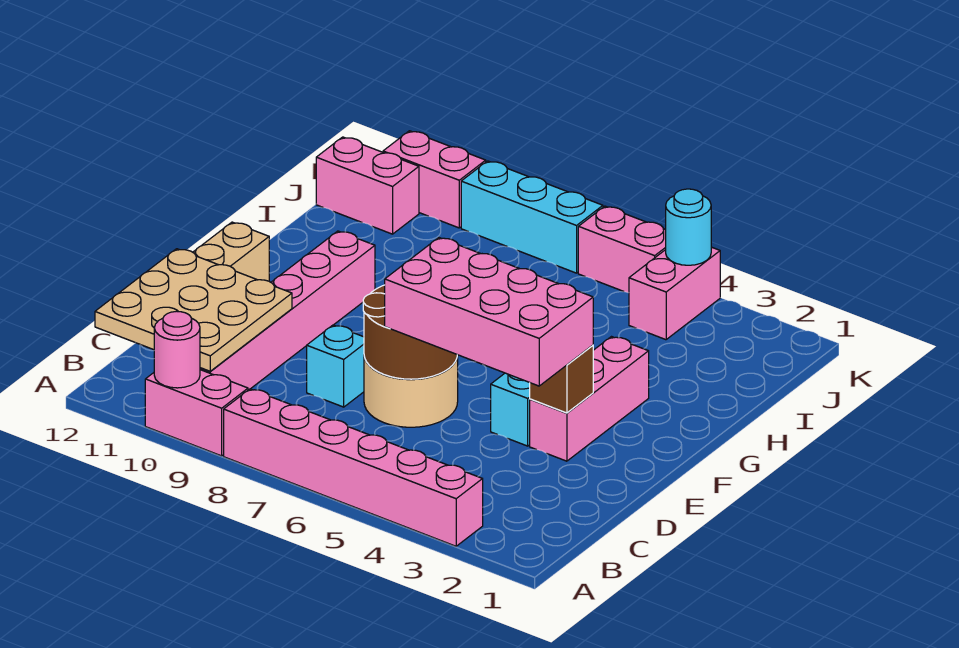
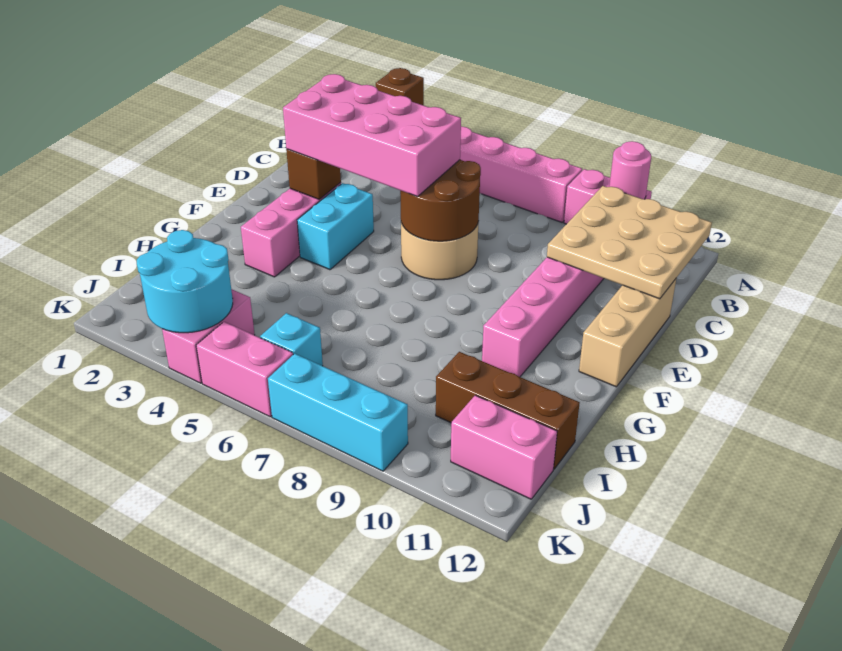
none -> brown 1x1 brick [376,68,424,105]
cyan 1x1 brick [307,325,364,407] -> cyan 1x1 brick moved to [260,313,323,366]
none -> brown 1x3 brick [436,352,580,469]
cyan 1x1 round brick [666,189,711,265] -> cyan 2x2 round brick [137,230,233,333]
pink 1x2 brick [383,131,486,228] -> none

